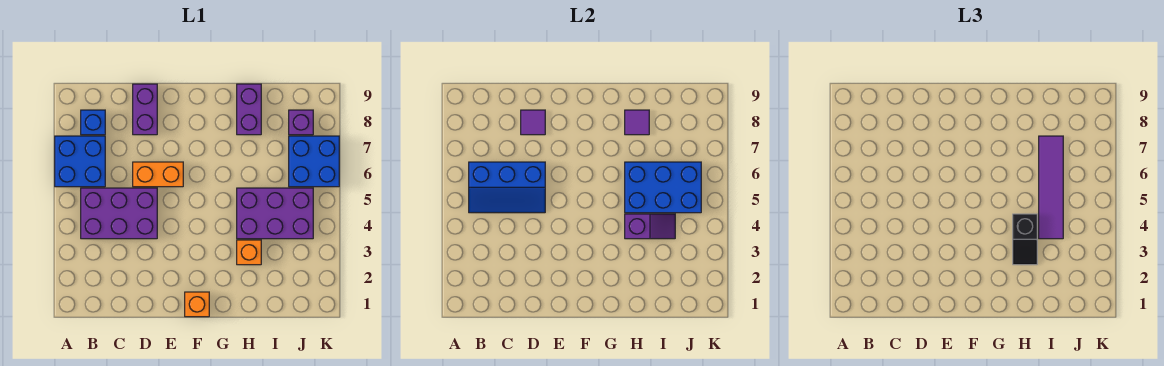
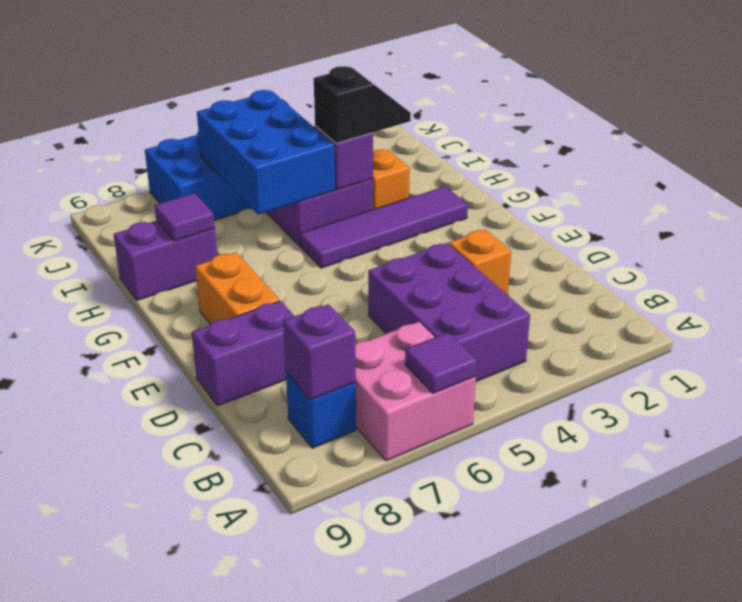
blue 2x2 brick [55,136,105,187] -> pink 2x2 brick [355,322,476,461]
blue 2x3 slope [469,162,545,213] -> none
orange 1x2 brick [133,162,183,187] -> orange 1x2 brick moved to [195,253,280,324]
purple 1x1 tile [521,110,545,135] -> purple 1x1 tile moved to [405,333,477,393]
orange 1x1 brick [185,292,209,317] -> orange 1x1 brick moved to [449,230,511,295]
purple 1x4 tile [1039,136,1063,239] -> purple 1x4 tile moved to [300,186,468,268]
purple 1x1 brick [289,110,313,135] -> purple 1x1 brick moved to [283,304,356,400]

